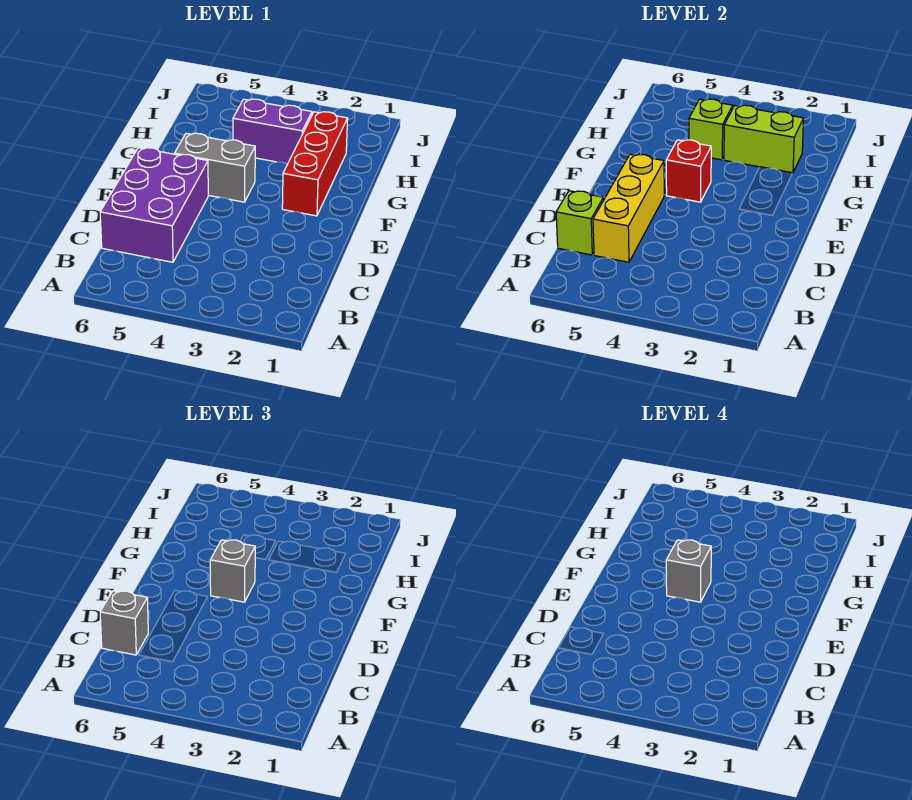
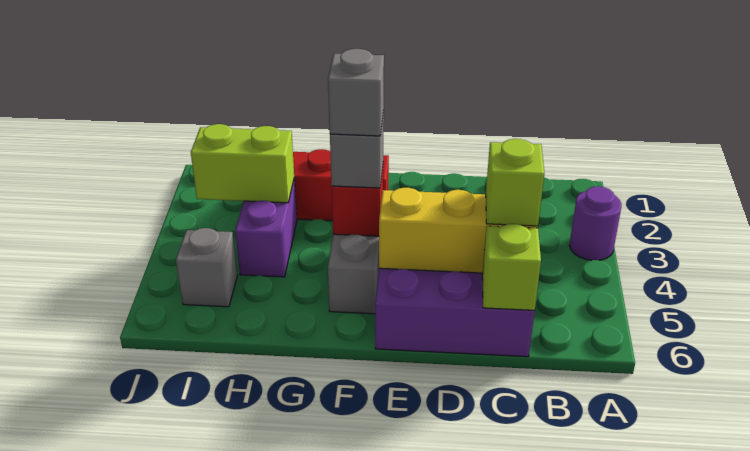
none -> purple 1x1 round brick [569,186,621,260]
grey 1x1 brick [100,591,148,655] -> grey 1x1 brick moved to [176,228,237,307]
lime 1x2 brick [724,105,804,173] -> lime 1x2 brick turned to [191,124,294,203]
lime 1x1 brick [689,99,733,160] -> lime 1x1 brick moved to [486,139,544,226]

